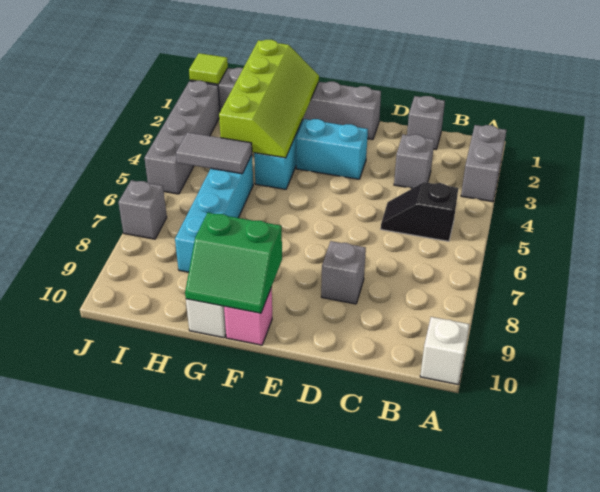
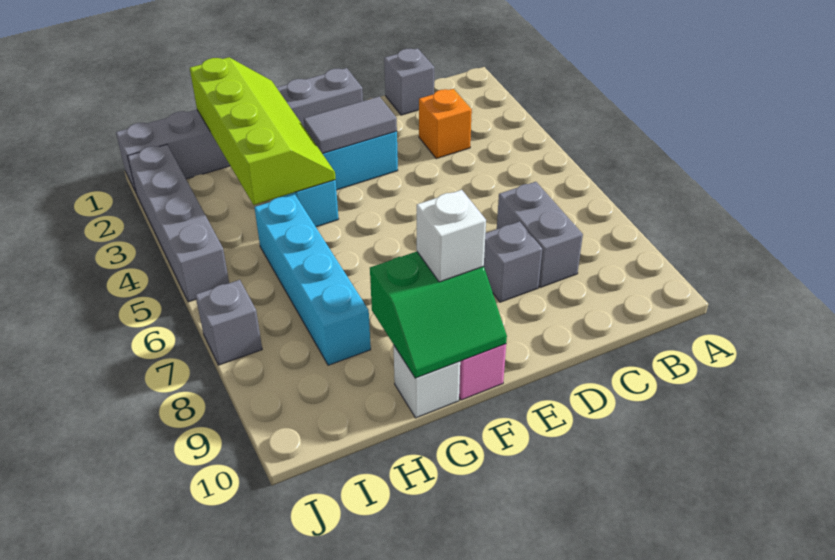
grey 1x2 brick [461,125,506,202] -> grey 1x2 brick moved to [497,182,583,287]
white 1x1 brick [420,317,470,384] -> white 1x1 brick moved to [417,190,486,282]
black 1x2 slope [381,182,458,241] -> none
grey 1x1 brick [394,135,434,188] -> orange 1x1 brick [419,89,472,159]
grey 1x2 tile [176,132,252,174] -> grey 1x2 tile moved to [304,96,397,154]
lime 1x1 tile [189,53,228,84] -> none

